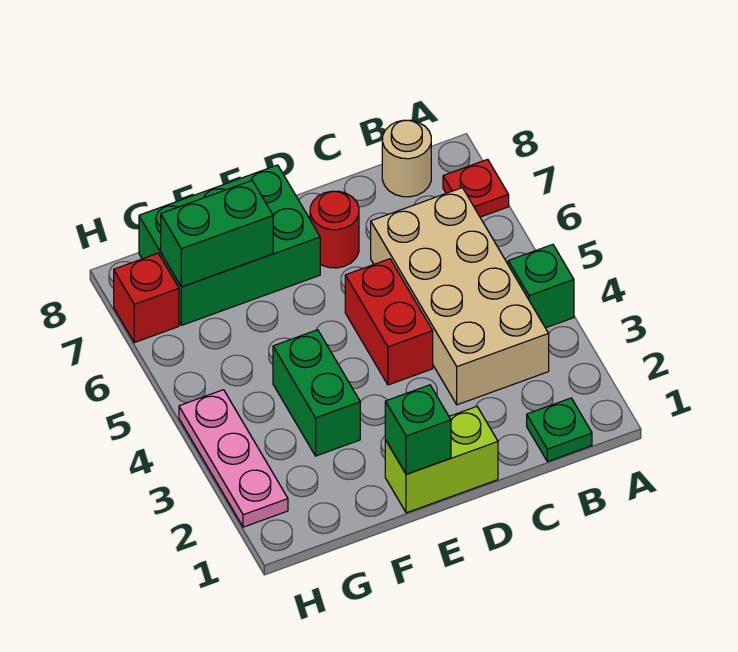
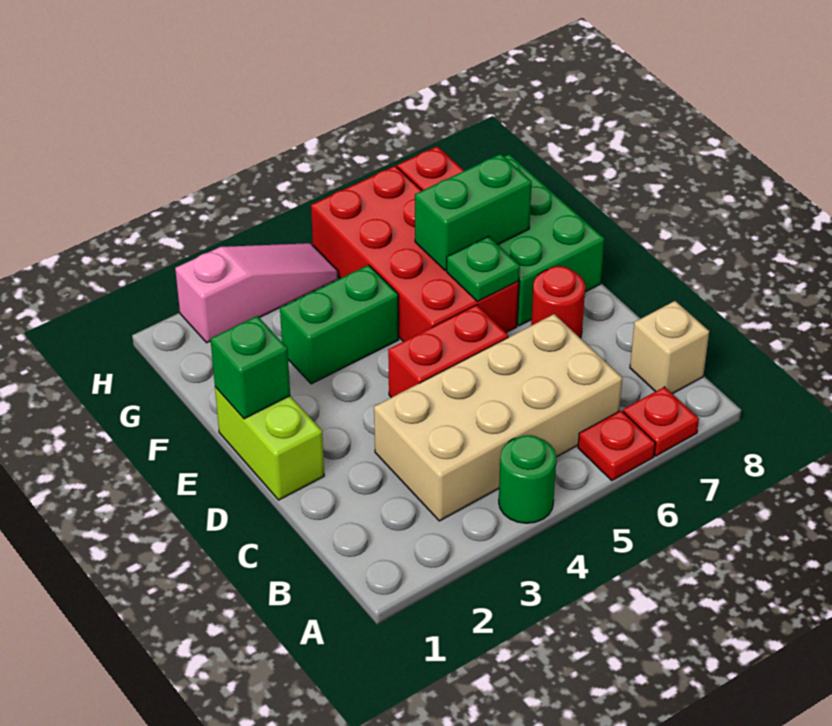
green 1x1 brick [508,245,574,328] -> green 1x1 round brick [499,435,556,523]
none -> red 1x1 plate [578,411,655,480]
green 1x1 plate [527,398,592,462] -> green 1x1 plate moved to [447,237,520,301]
tan 1x1 round brick [382,120,431,197] -> tan 1x1 brick [630,301,709,394]
none -> red 2x4 brick [311,166,519,342]
green 1x2 brick [161,181,273,287] -> green 1x2 brick turned to [415,154,532,270]
pink 1x3 plate [179,390,288,527] -> pink 1x3 slope [175,243,339,343]

